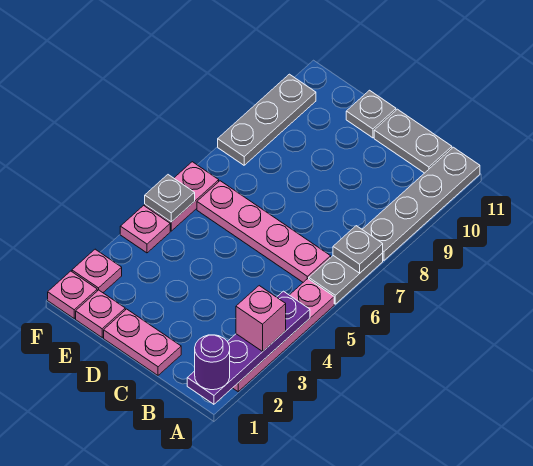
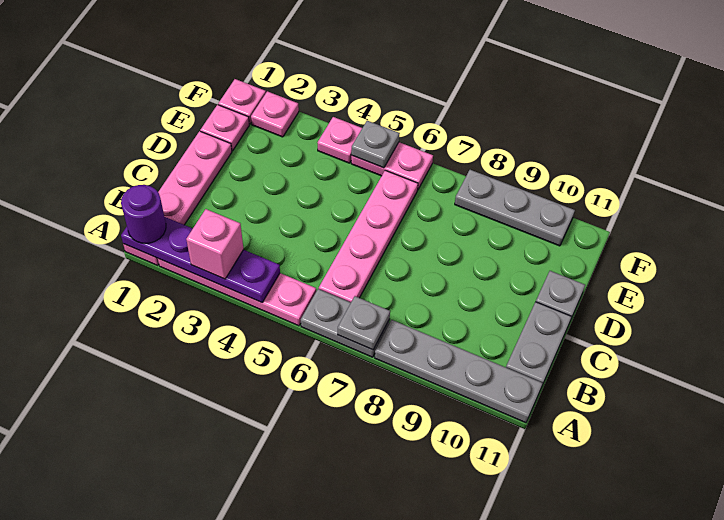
pink 1x2 plate [104,309,181,375] -> pink 1x4 plate [123,131,232,266]

